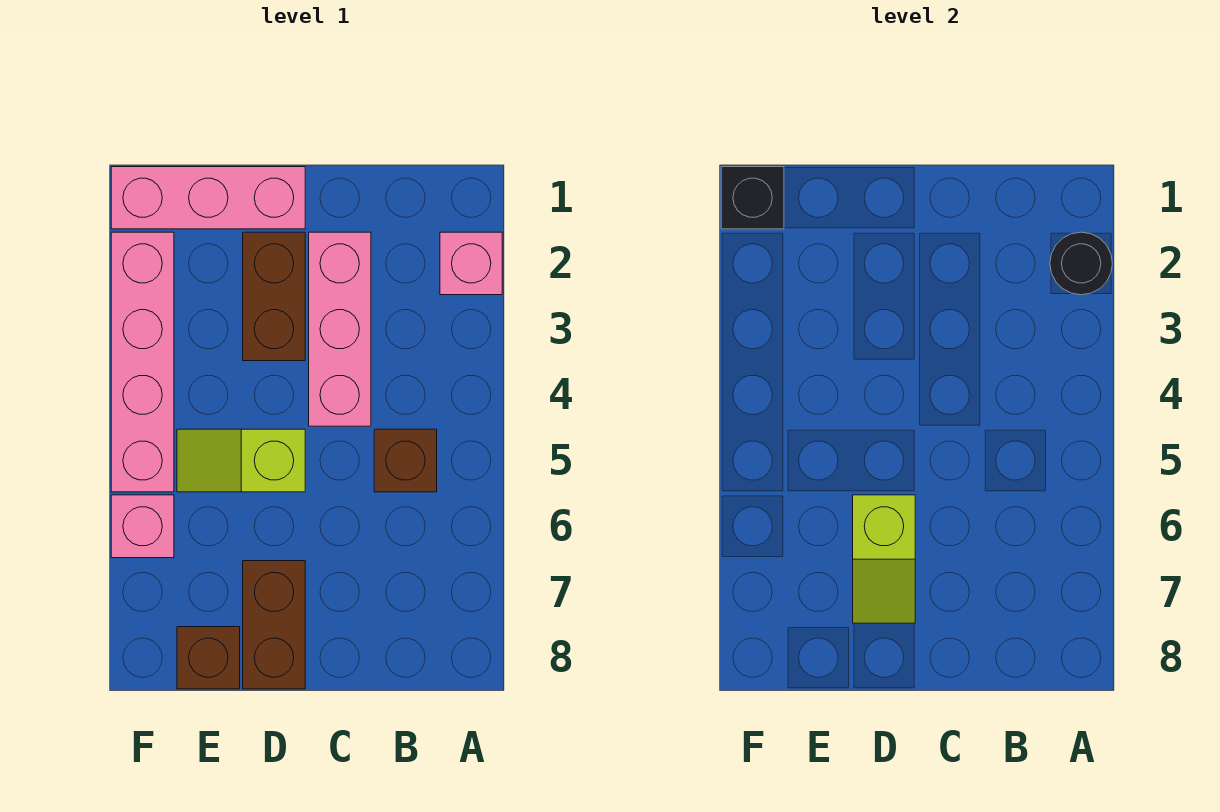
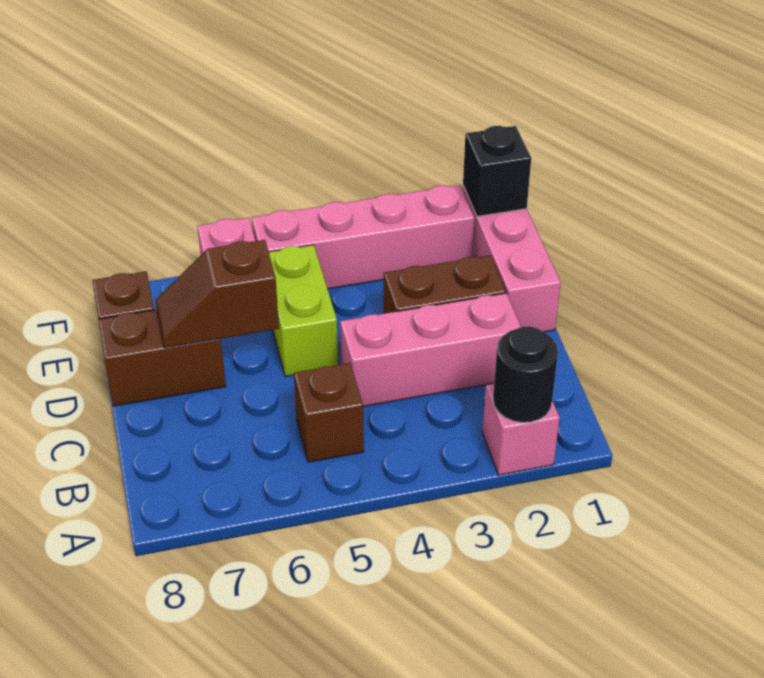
lime 1x2 slope [177,429,305,492] -> lime 1x2 brick [269,245,338,377]
lime 1x2 slope [853,495,915,623] -> brown 1x2 slope [156,240,279,348]

